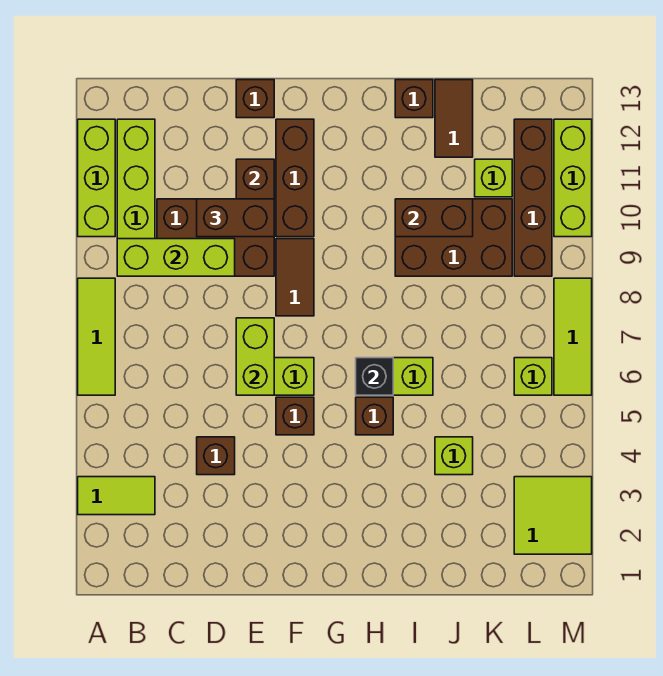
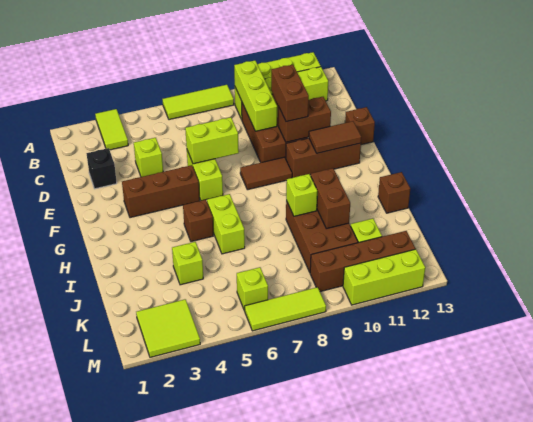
brown 1x1 brick [197,437,235,475] -> lime 1x1 brick [134,138,163,177]
brown 1x1 brick [276,397,314,435] -> brown 1x3 brick [122,165,200,218]
black 1x1 brick [356,358,393,395] -> black 1x1 brick moved to [86,148,117,189]
none -> lime 1x1 brick [286,174,317,216]
brown 1x2 tile [435,80,473,157] -> brown 1x2 tile moved to [309,121,361,153]

